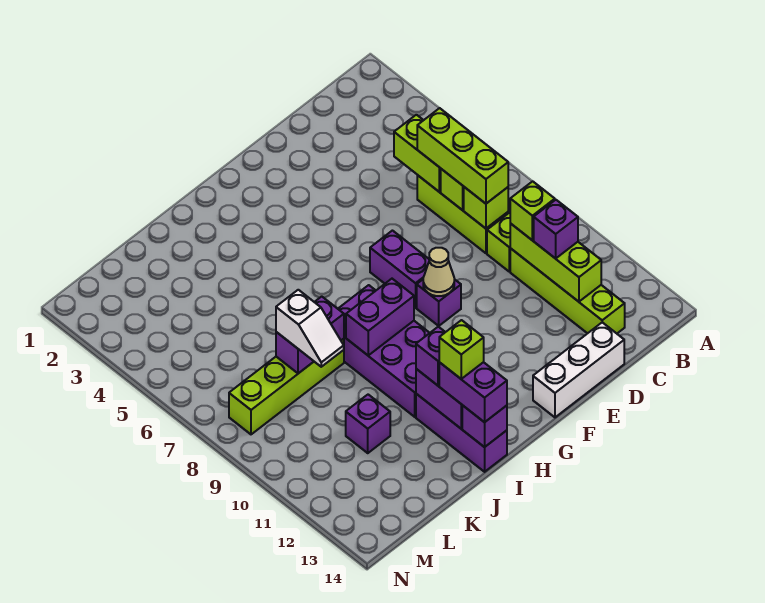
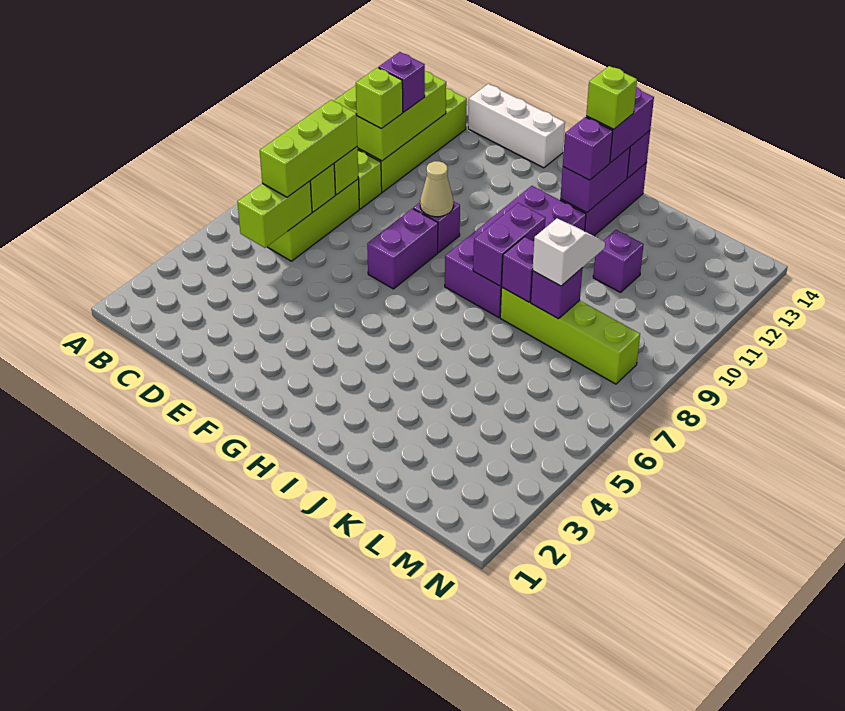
lime 1x3 brick [510,223,601,302] -> lime 2x3 brick [334,71,446,161]
purple 1x2 brick [346,279,414,355] -> purple 1x2 brick turned to [473,203,545,286]

